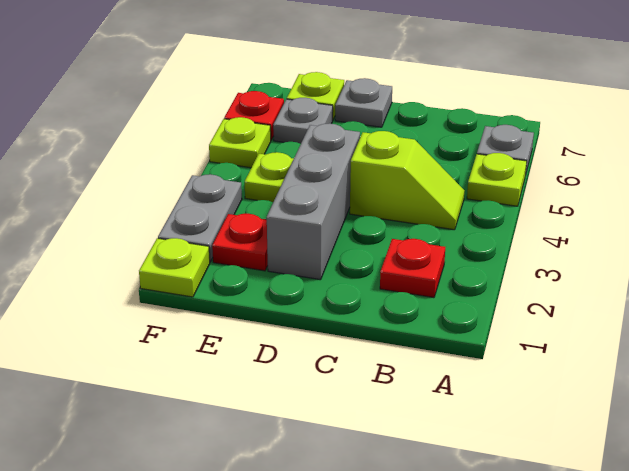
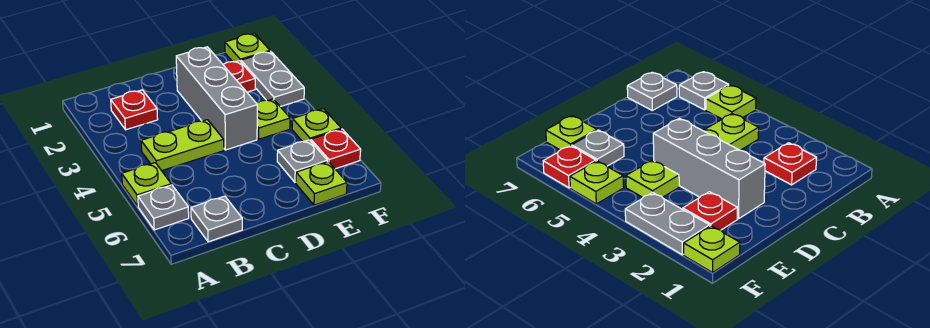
lime 1x2 slope [350,131,465,230] -> lime 1x2 plate [141,120,224,171]
grey 1x1 plate [335,78,392,127] -> grey 1x1 plate moved to [191,196,242,242]

